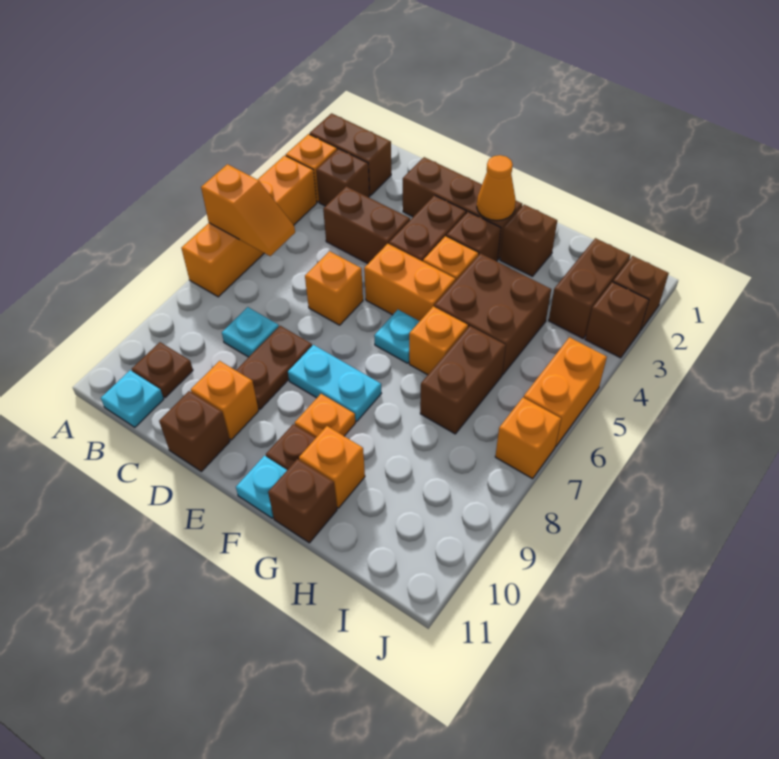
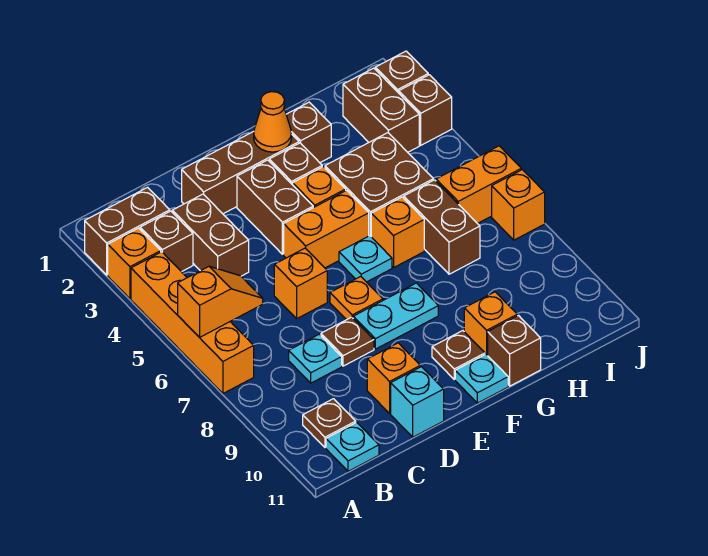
brown 1x2 brick [323,186,410,264] -> brown 1x2 brick turned to [172,194,249,276]
brown 1x2 plate [236,326,312,409] -> brown 1x1 plate [321,317,374,366]
brown 1x1 brick [159,391,230,471] -> cyan 1x1 brick [391,367,444,437]
orange 1x1 plate [295,394,355,438] -> orange 1x1 plate moved to [330,276,383,320]
orange 1x2 brick [524,337,607,447] -> orange 1x2 brick turned to [436,146,521,224]

